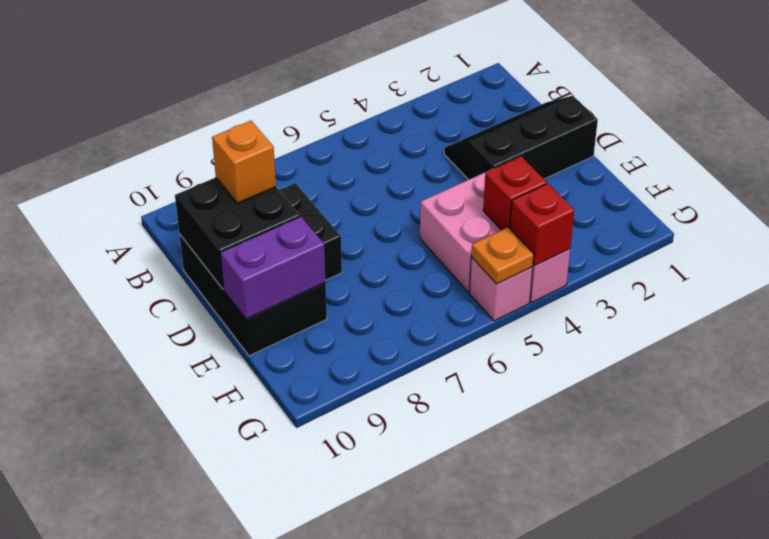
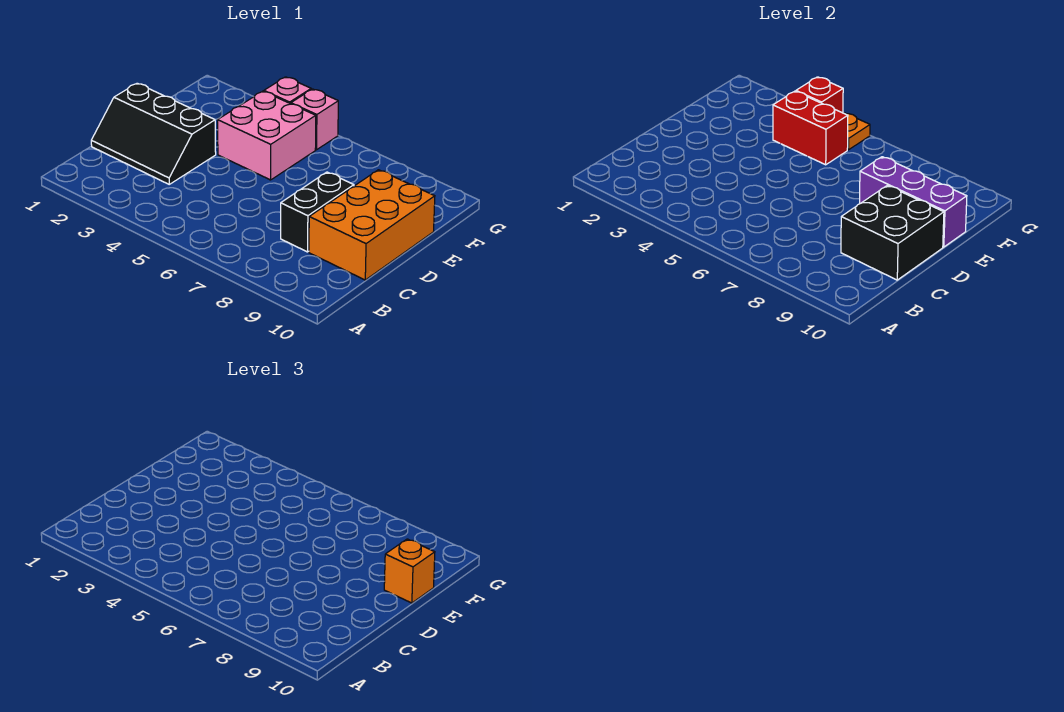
black 2x3 brick [179,234,327,356] -> orange 2x3 brick [309,170,435,280]
orange 1x1 brick [212,121,276,203] -> orange 1x1 brick moved to [384,539,435,603]
purple 1x2 brick [220,217,326,319] -> purple 1x3 brick [860,157,967,247]
red 1x1 brick [483,156,547,230] -> red 1x2 brick [773,91,848,165]

